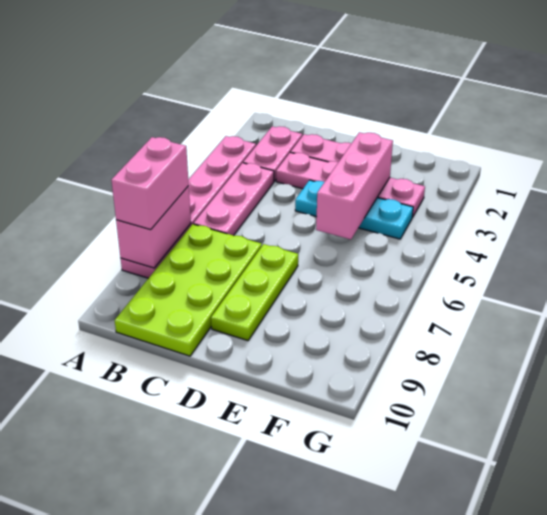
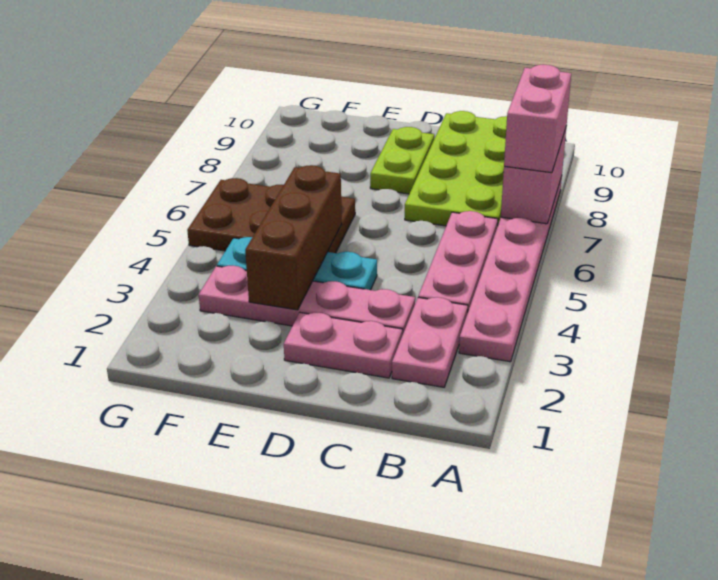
lime 1x3 plate [211,244,298,341] -> lime 1x2 plate [370,127,434,194]
pink 1x3 brick [316,132,393,239] -> brown 1x3 brick [245,165,342,310]
none -> brown 2x3 plate [187,178,355,253]

